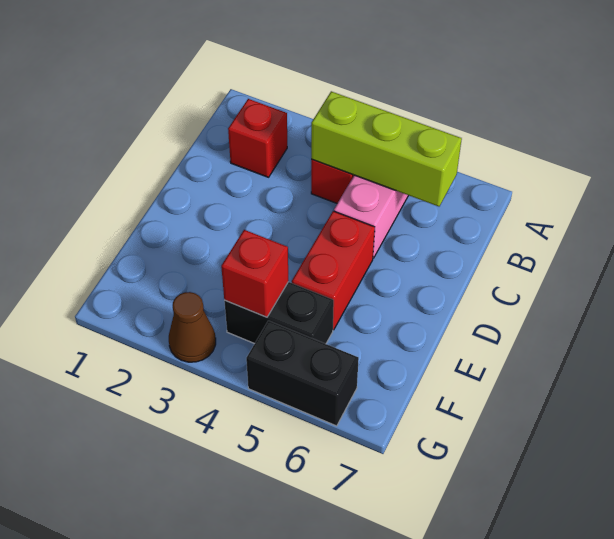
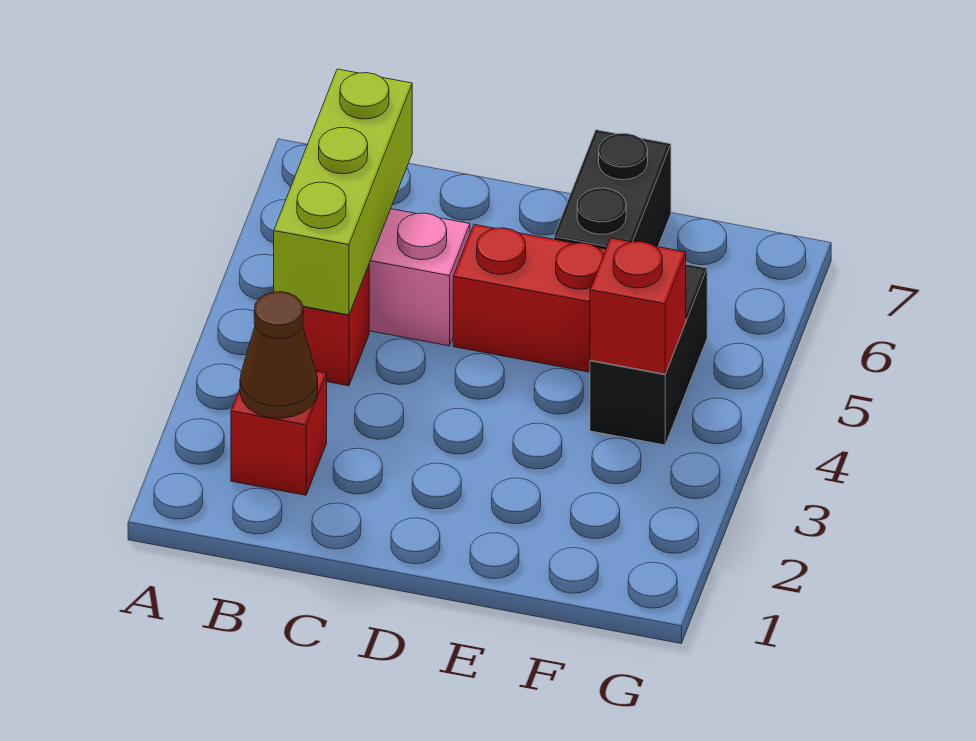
brown 1x1 cone [169,292,216,362] -> brown 1x1 cone moved to [240,292,318,418]
black 1x2 brick [246,321,359,426] -> black 1x2 brick moved to [554,130,671,249]

